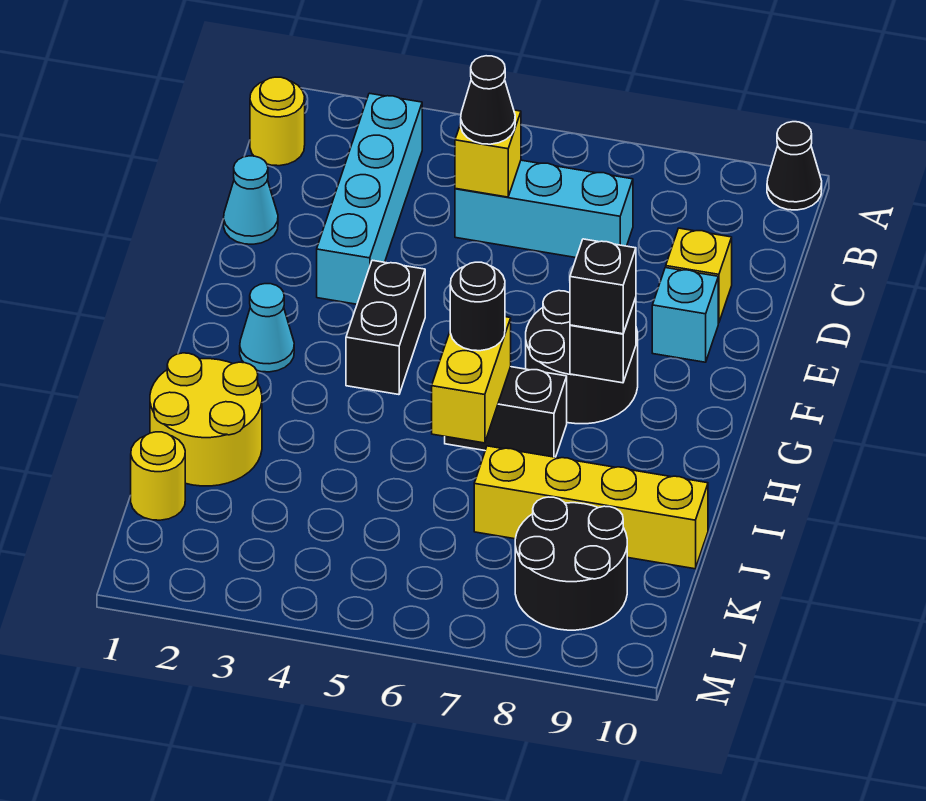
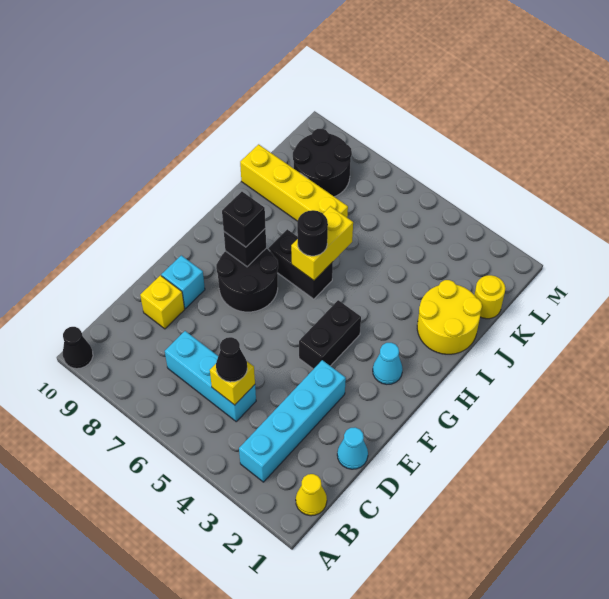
yellow 1x1 round brick [250,77,305,166] -> yellow 1x1 cone [296,474,327,516]

